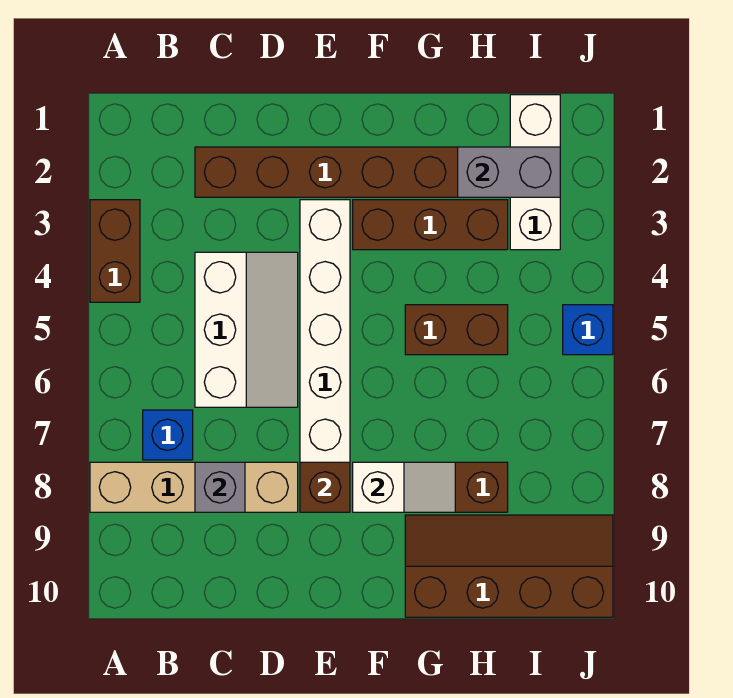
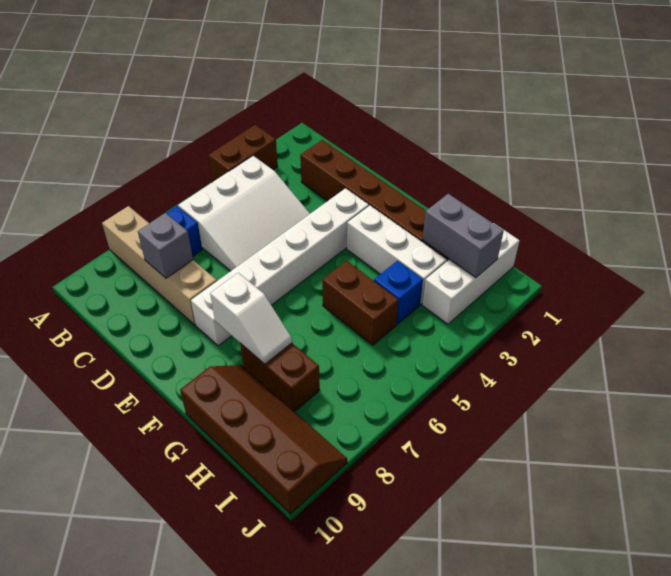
white 2x3 slope [195,252,298,407] -> white 3x3 slope [178,156,310,271]
brown 1x1 brick [300,462,350,512] -> none
brown 1x3 brick [353,200,508,250] -> white 1x3 brick [347,206,447,304]
blue 1x1 brick [563,305,613,355] -> blue 1x1 brick moved to [374,261,423,324]

